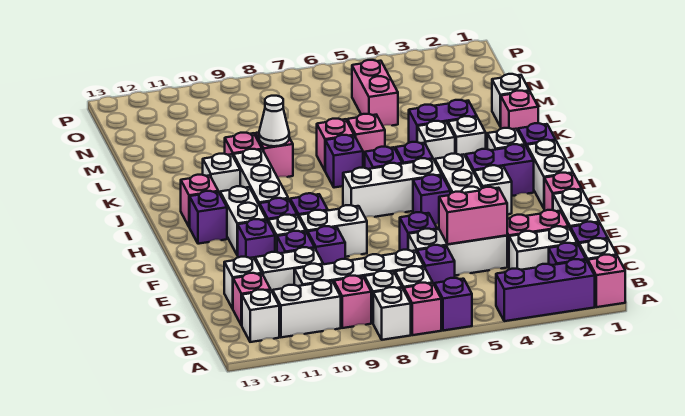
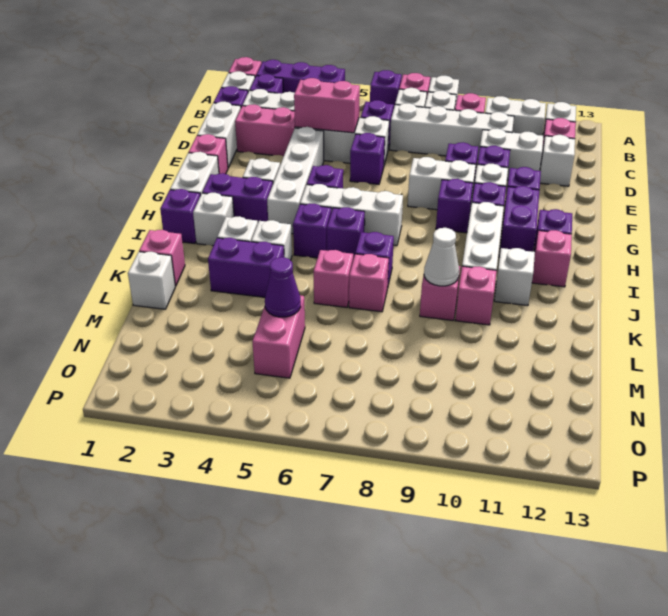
white 1x2 brick [220,186,266,255] -> purple 1x2 brick [499,186,539,257]
none -> purple 1x1 cone [265,257,301,317]

